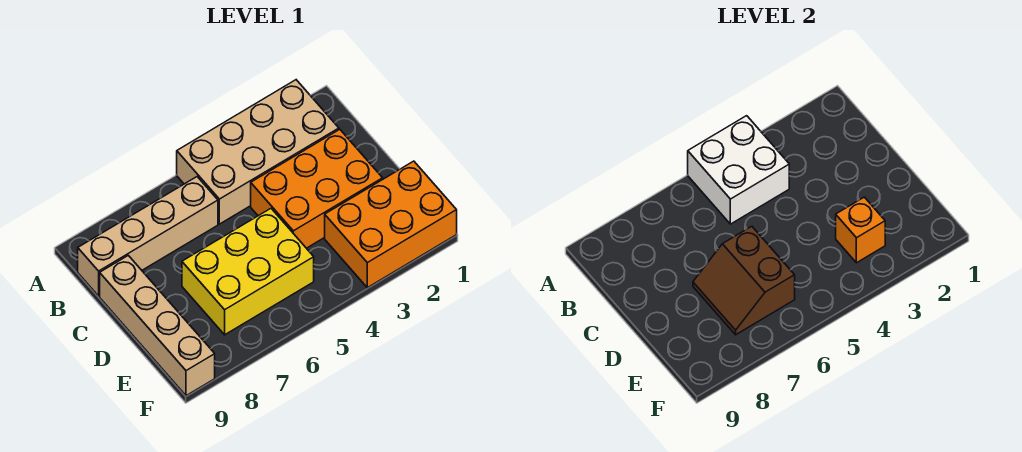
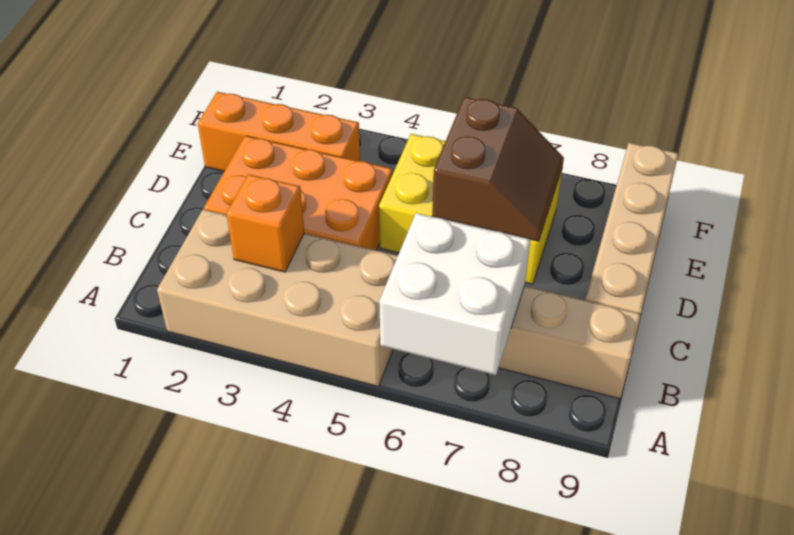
white 2x2 brick [688,116,789,224] -> white 2x2 brick moved to [379,213,530,375]
orange 2x3 brick [325,161,457,288] -> orange 1x3 brick [198,92,360,171]
orange 1x1 brick [836,197,885,263] -> orange 1x1 brick moved to [226,174,304,272]

